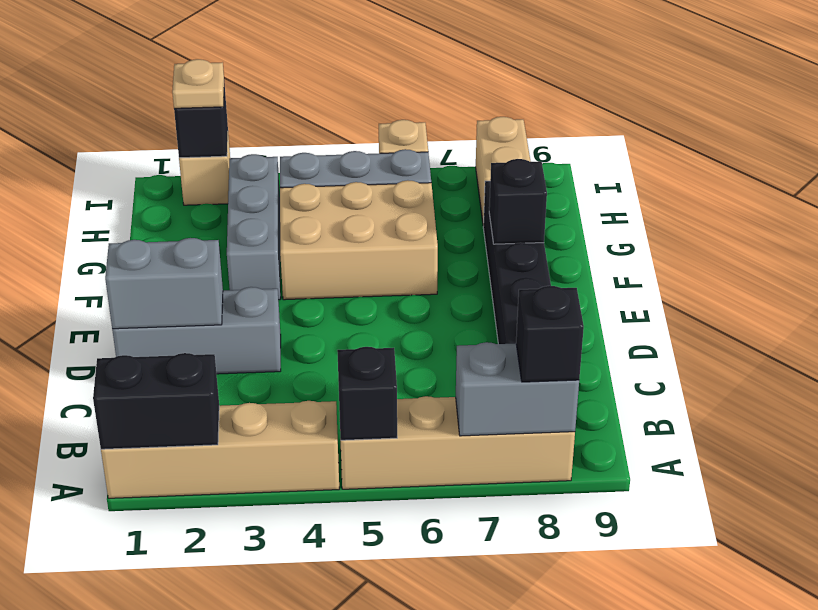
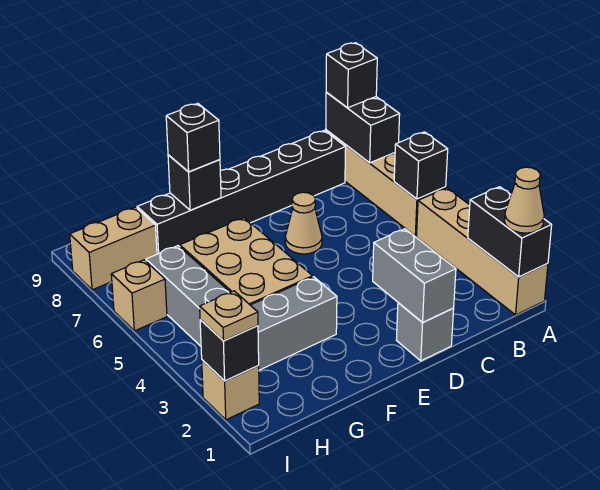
none -> tan 1x1 cone [504,167,544,233]
grey 1x2 brick [456,342,579,436] -> black 1x2 brick [326,92,400,163]
grey 1x3 brick [112,287,281,374] -> grey 1x1 brick [397,303,454,361]
none -> tan 1x1 cone [285,192,322,254]
none -> black 1x1 brick [166,103,220,172]

